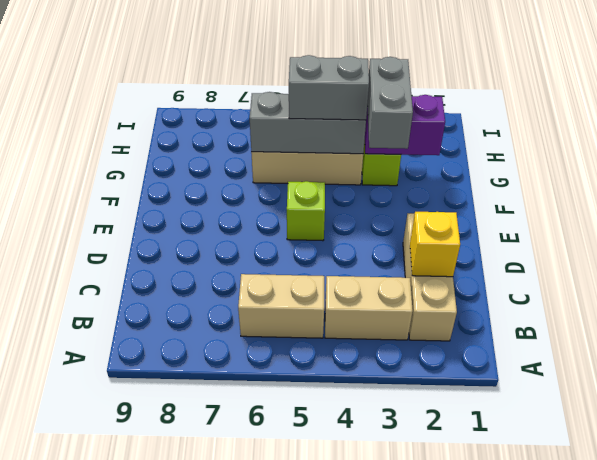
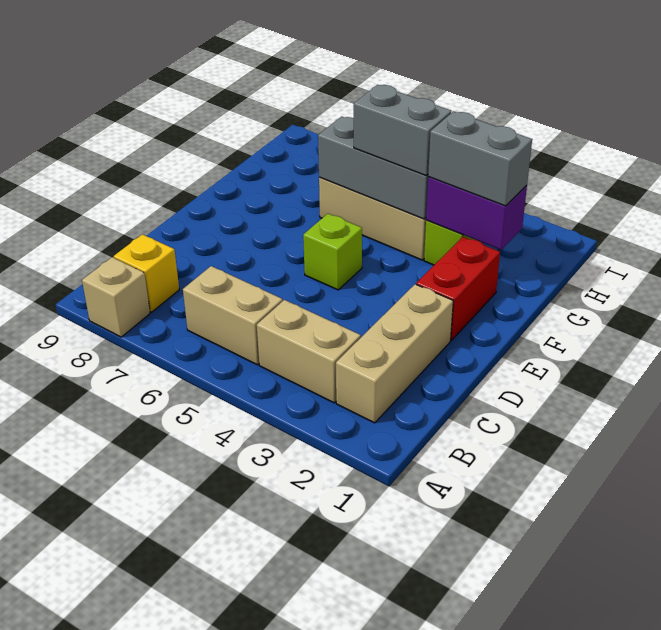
none -> tan 1x1 brick [82,257,150,337]
yellow 1x1 brick [410,212,460,277] -> yellow 1x1 brick moved to [114,234,179,312]
none -> red 1x2 brick [416,237,500,341]
grey 1x2 brick [367,57,413,149] -> grey 1x2 brick turned to [428,111,532,206]

